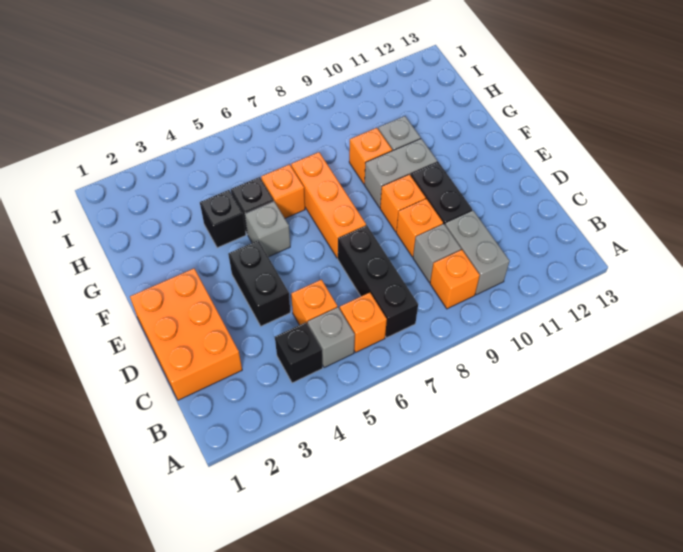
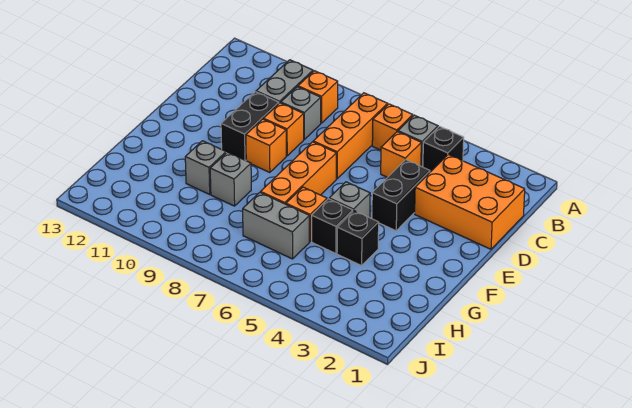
black 1x3 brick [338,225,418,338] -> orange 1x3 brick [313,93,388,179]
orange 2x3 brick [130,269,242,400] -> orange 2x3 brick turned to [415,154,525,249]
grey 1x2 brick [365,139,437,208] -> grey 1x2 brick moved to [243,192,309,259]
orange 1x1 brick [349,128,392,184] -> grey 1x1 brick [210,152,251,206]

